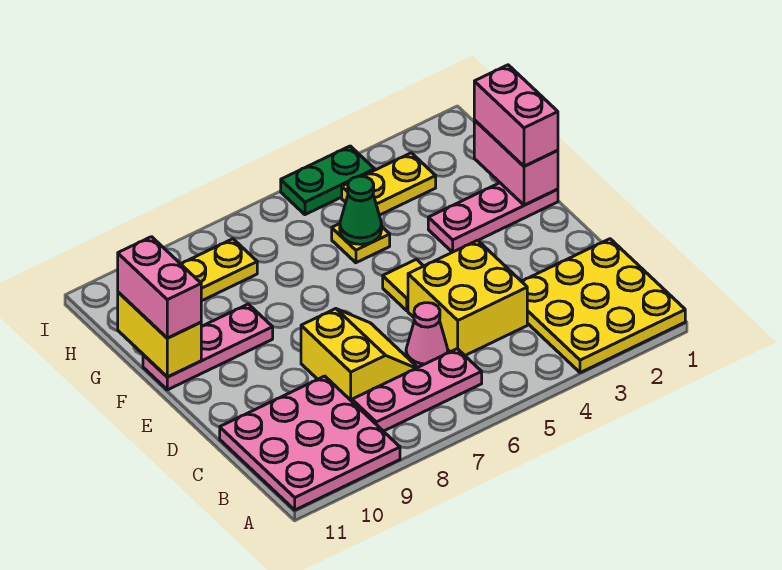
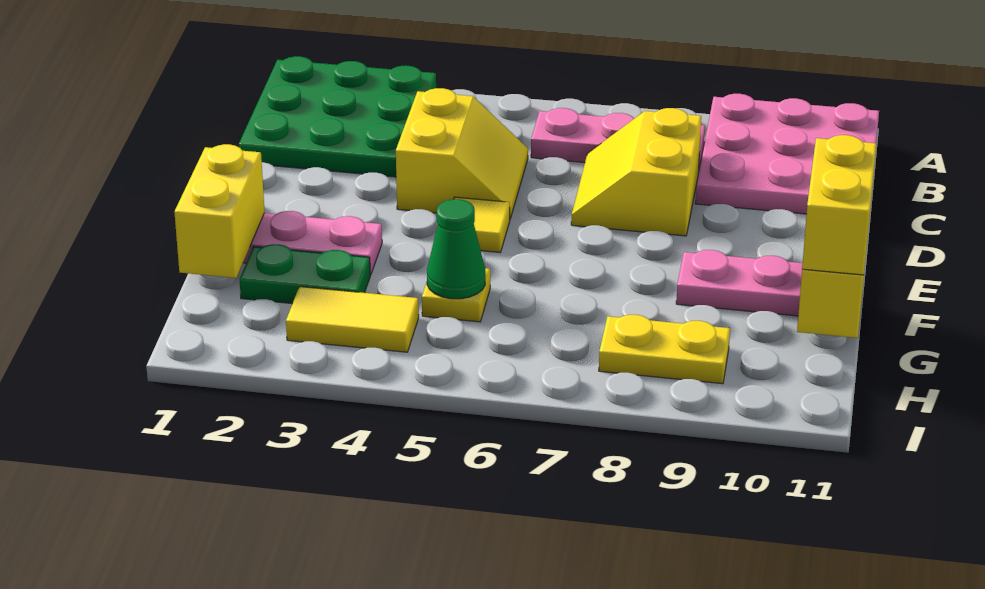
yellow 3x3 plate [521,239,685,373] -> green 3x3 plate [239,56,436,177]
yellow 2x2 brick [408,240,527,355] -> yellow 2x2 slope [396,88,528,218]
pink 1x1 cone [406,303,448,367] -> none
pink 1x2 brick [474,120,558,205] -> yellow 1x2 brick [174,144,265,278]
pink 1x2 brick [474,65,558,166] -> none
pink 1x2 brick [118,237,201,338] -> yellow 1x2 brick [802,135,877,275]
yellow 1x2 plate [342,153,436,215] -> yellow 1x2 tile [286,287,419,352]
green 1x2 plate [281,146,374,215] -> green 1x2 plate moved to [240,244,370,304]

